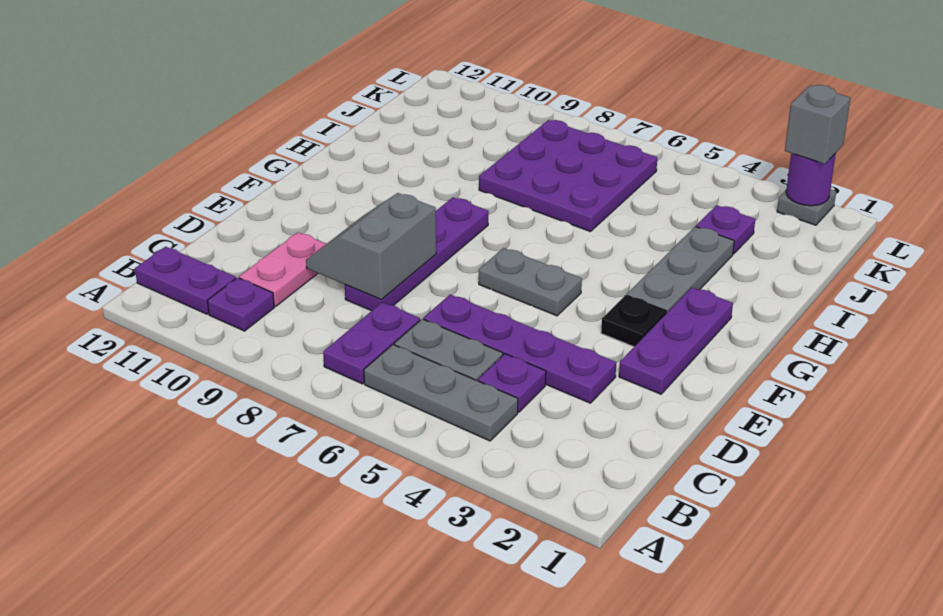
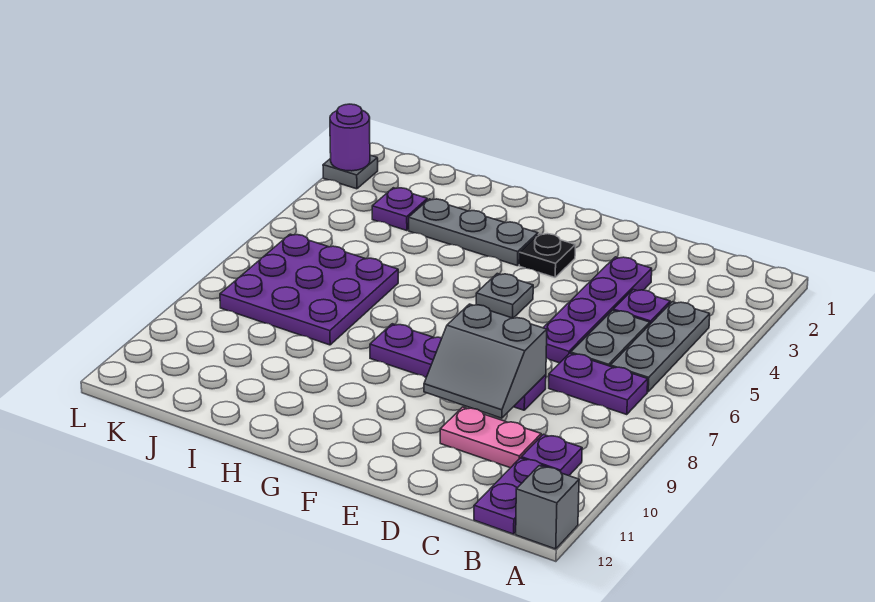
purple 1x3 plate [619,288,733,394] -> none
grey 1x2 plate [479,248,582,316] -> grey 1x1 plate [476,274,533,318]
grey 1x1 brick [785,85,850,164] -> grey 1x1 brick moved to [516,466,579,549]

